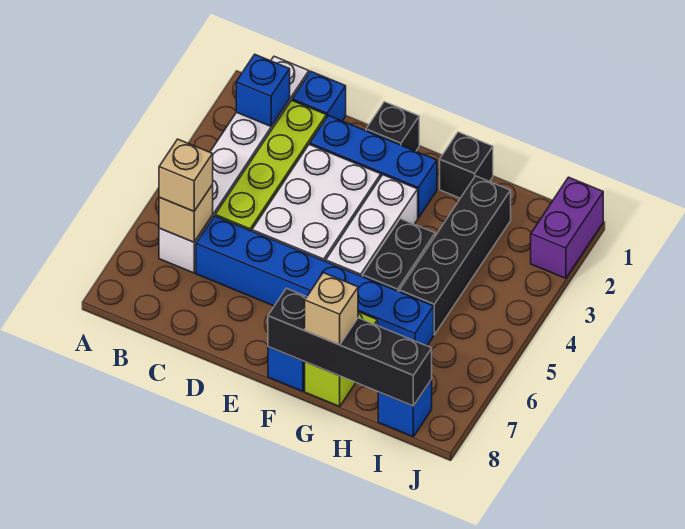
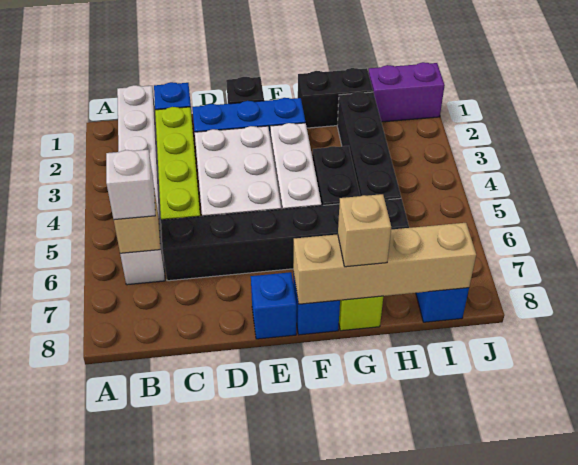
blue 1x1 brick [236,54,290,126] -> blue 1x1 brick moved to [251,272,297,339]
tan 1x1 brick [159,139,213,211] -> white 1x1 brick [106,150,155,220]
blue 1x6 brick [196,216,434,346] -> black 1x6 brick [161,198,409,281]
black 1x4 brick [268,288,432,406] -> tan 1x4 brick [293,223,476,304]
black 1x1 brick [440,132,493,198] -> black 1x2 brick [298,68,373,128]
purple 1x2 brick [531,177,603,278] -> purple 1x2 brick turned to [368,62,445,122]

